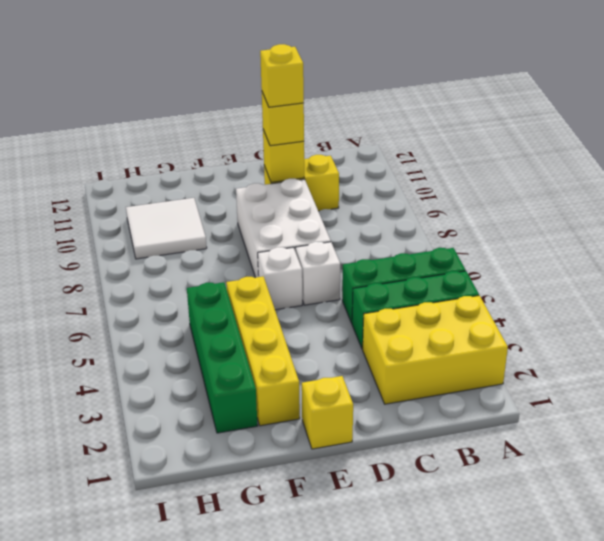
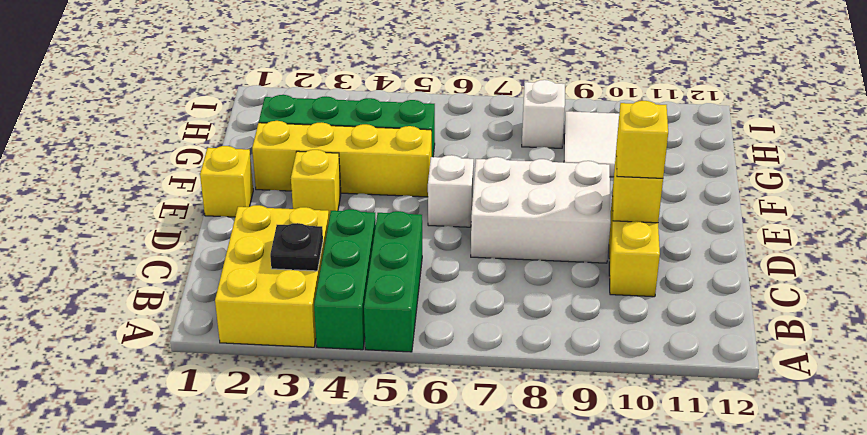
none -> black 1x1 plate [270,223,323,271]
white 1x1 brick [296,242,340,305] -> white 1x1 brick moved to [522,80,565,148]
yellow 1x1 brick [260,44,304,107] -> yellow 1x1 brick moved to [291,150,341,218]

